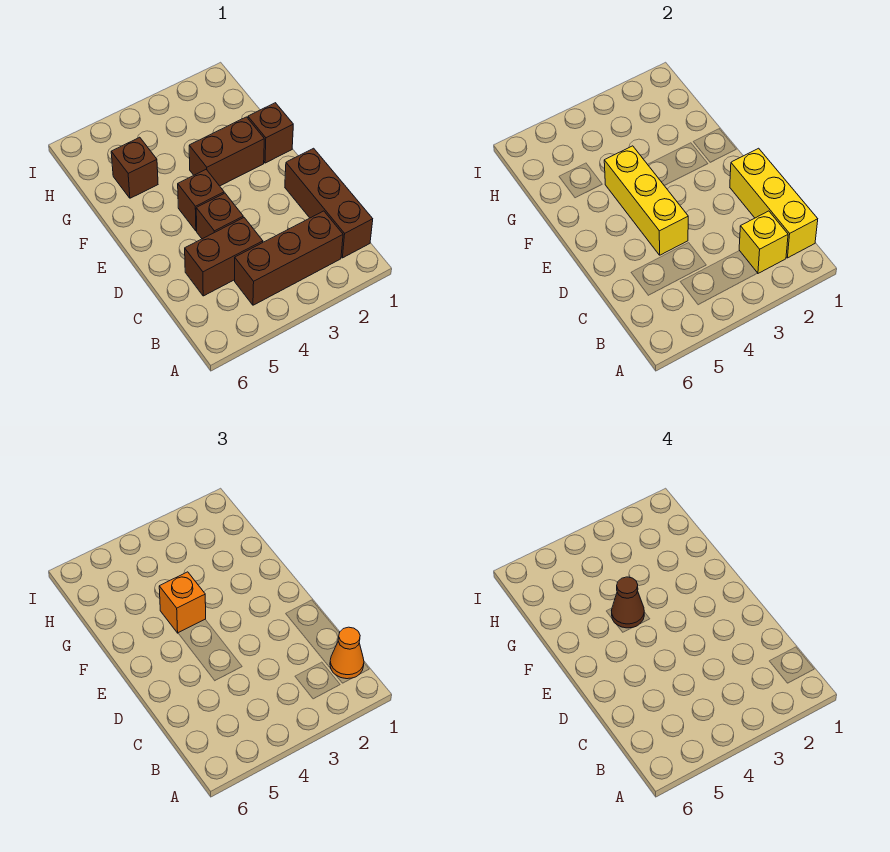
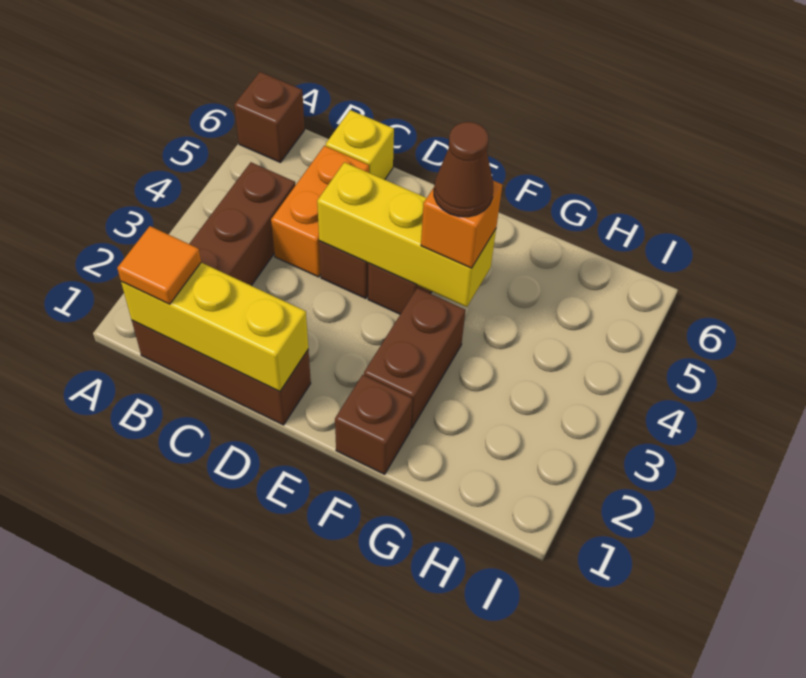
orange 1x1 cone [330,627,364,679] -> orange 1x1 tile [117,226,201,304]
yellow 1x1 brick [739,211,788,273] -> yellow 1x1 brick moved to [326,110,394,180]
brown 1x2 brick [185,218,263,296] -> orange 1x2 brick [271,146,369,277]
brown 1x1 brick [111,137,158,198] -> brown 1x1 brick moved to [234,72,305,162]

